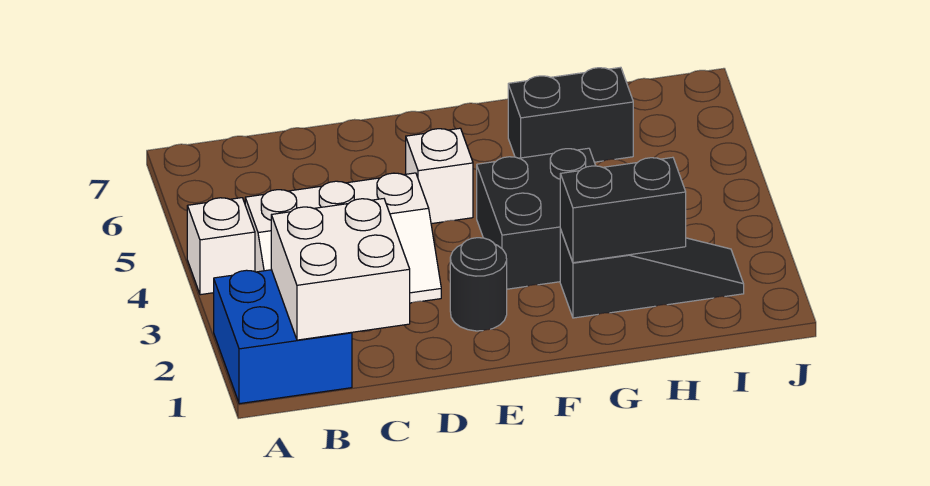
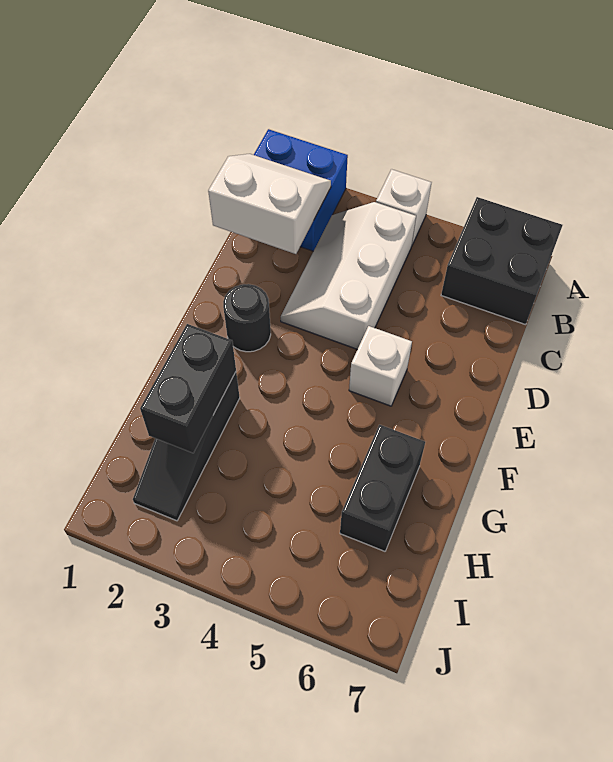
white 2x2 brick [271,199,410,340] -> white 2x2 slope [208,154,331,254]
black 2x2 brick [477,148,596,289] -> black 2x2 brick moved to [441,197,563,325]

